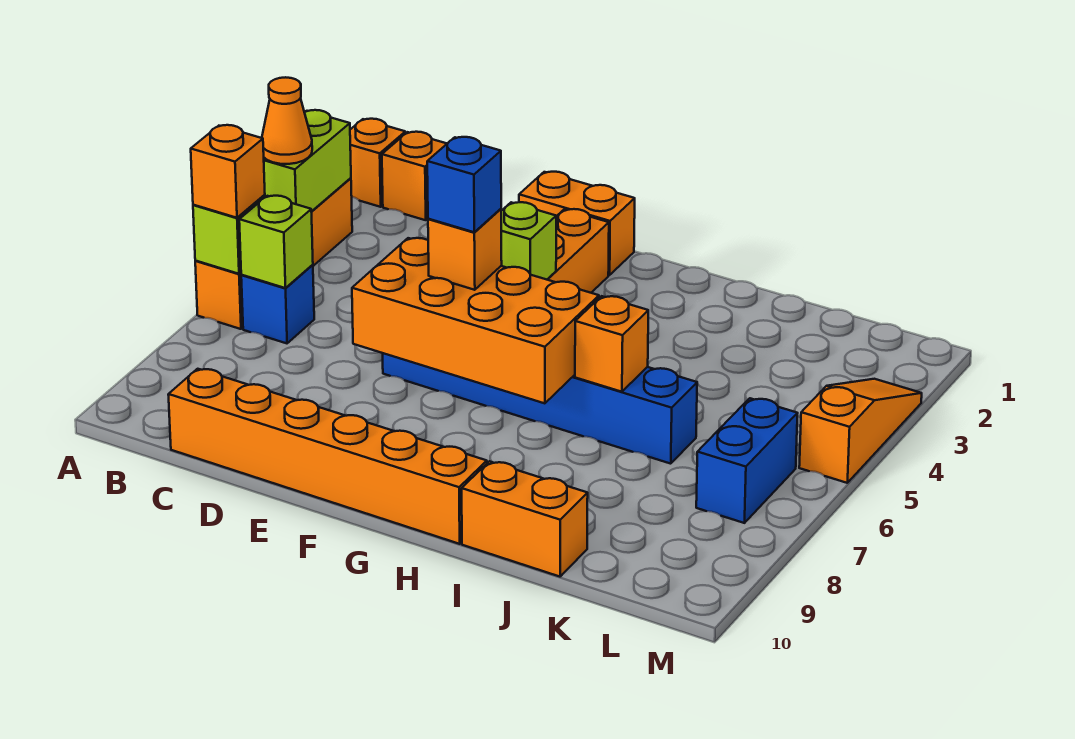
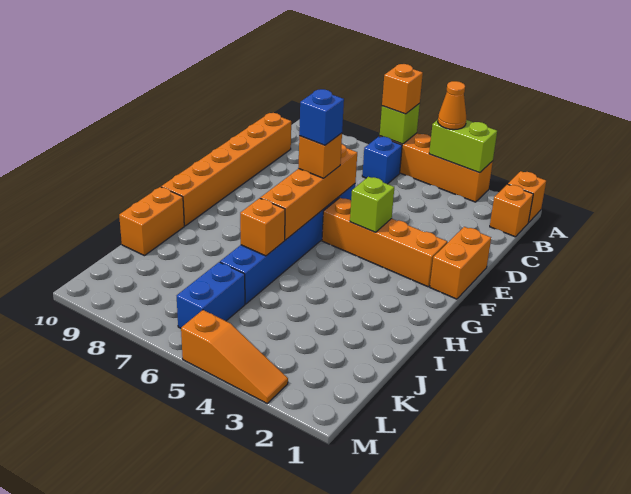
lime 1x1 brick [239,196,313,288] -> none
orange 2x4 brick [352,238,599,403] -> orange 1x4 brick [260,144,357,240]
blue 1x2 brick [696,398,798,523] -> blue 1x2 brick turned to [177,262,245,328]

